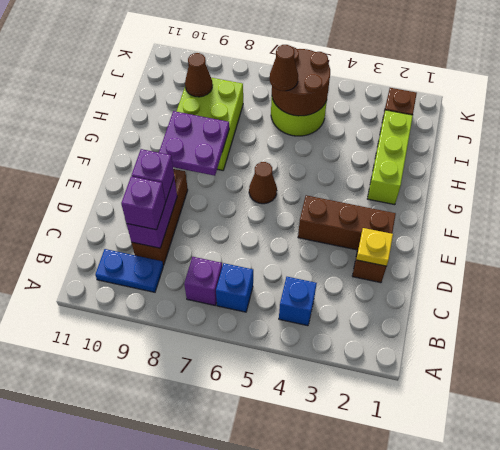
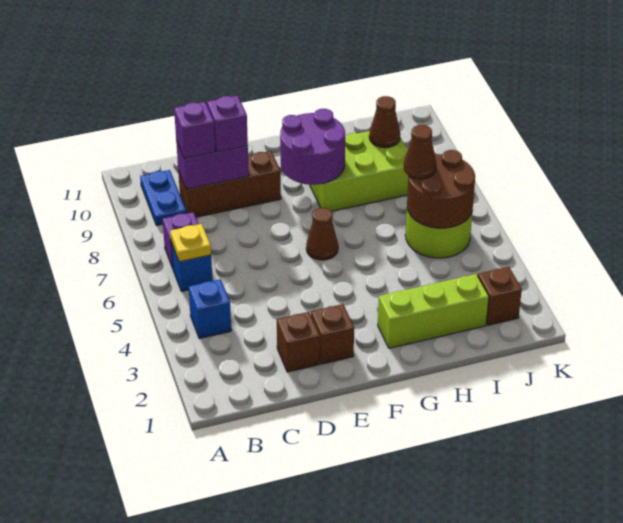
yellow 1x1 plate [356,228,393,266] -> yellow 1x1 plate moved to [170,224,211,262]
brown 1x3 brick [298,195,396,250] -> brown 1x1 brick [311,304,354,364]
purple 2x2 plate [159,111,229,176] -> purple 2x2 round brick [280,109,345,185]

